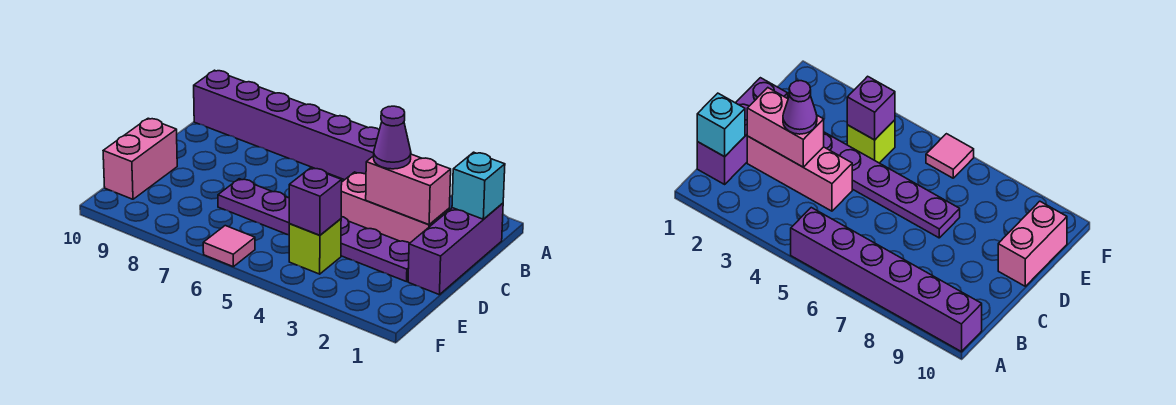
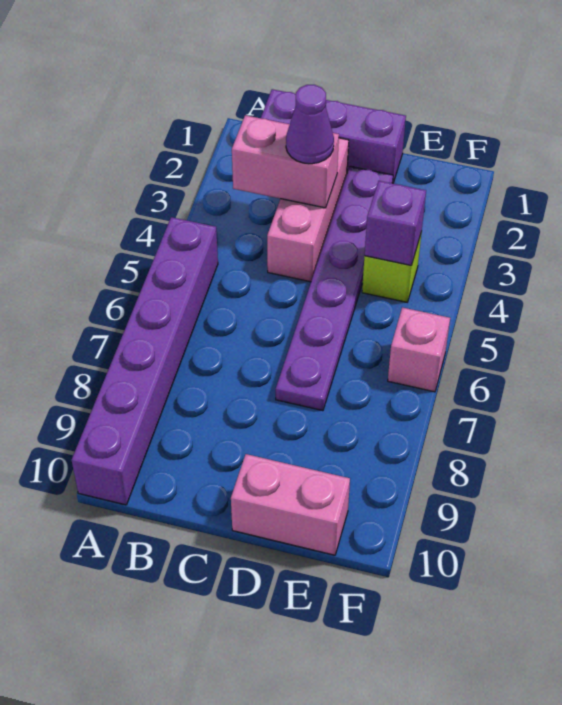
cyan 1x1 brick [452,152,505,219] -> none
pink 1x2 brick [366,154,451,225] -> pink 1x2 brick turned to [232,115,339,208]
pink 1x1 tile [203,226,255,267] -> pink 1x1 brick [388,307,450,392]

